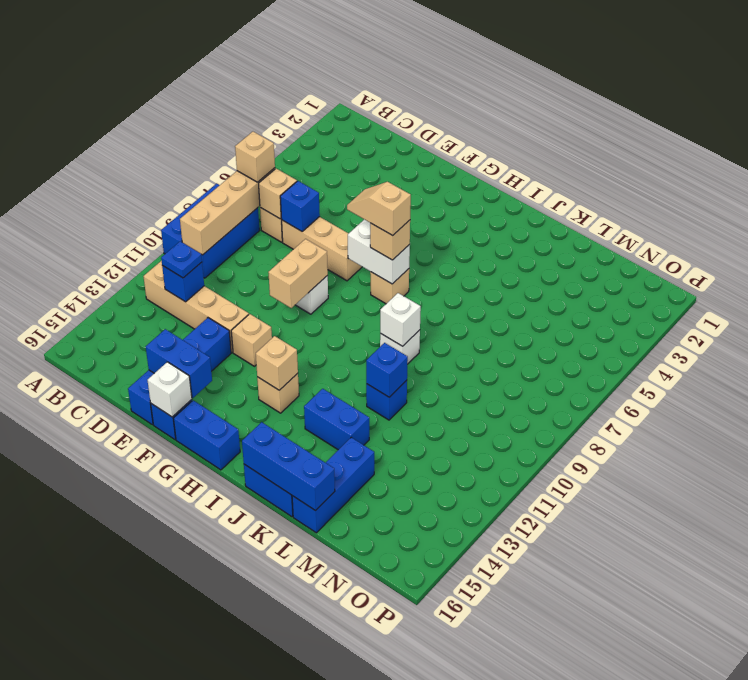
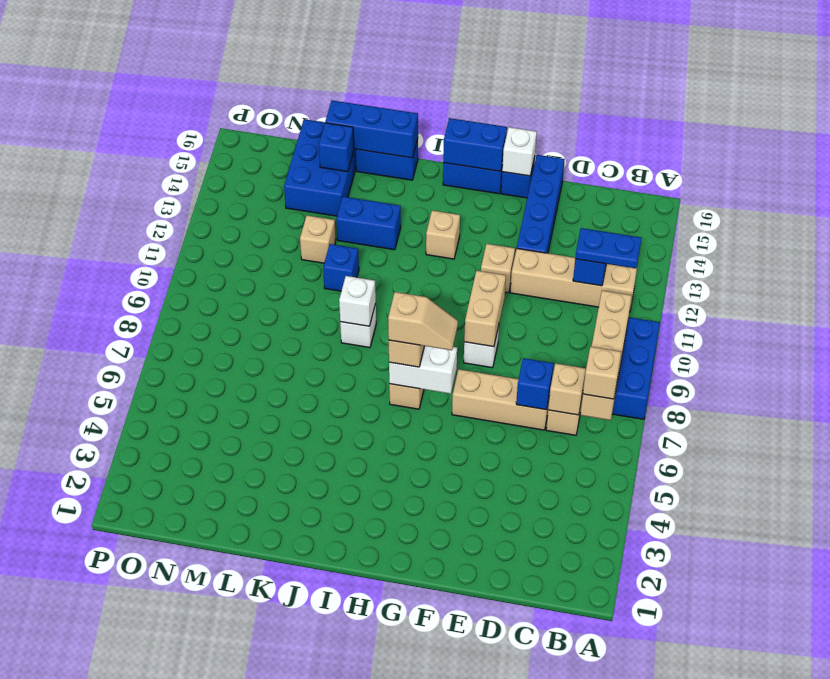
blue 1x1 plate [161,241,202,278] -> blue 1x2 plate [575,228,641,268]
blue 1x2 brick [146,329,212,398] -> blue 1x2 brick moved to [443,118,507,171]
tan 1x1 brick [256,336,298,390] -> tan 1x1 brick moved to [300,215,336,263]
blue 1x1 brick [366,343,408,397] -> blue 1x1 brick moved to [319,123,354,172]
blue 1x3 brick [292,437,374,533] -> blue 2x3 brick [284,119,356,216]

